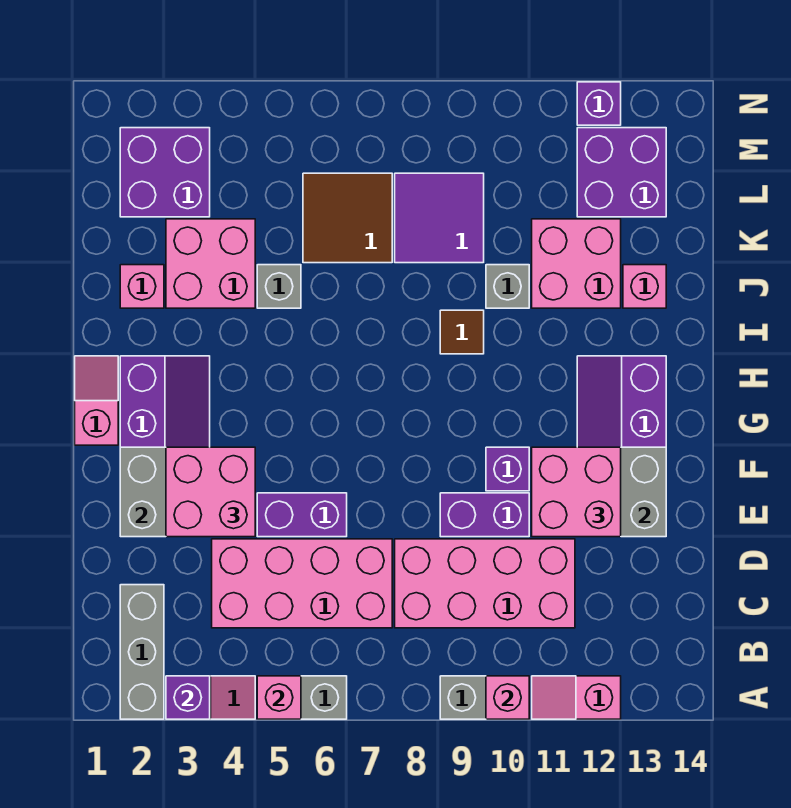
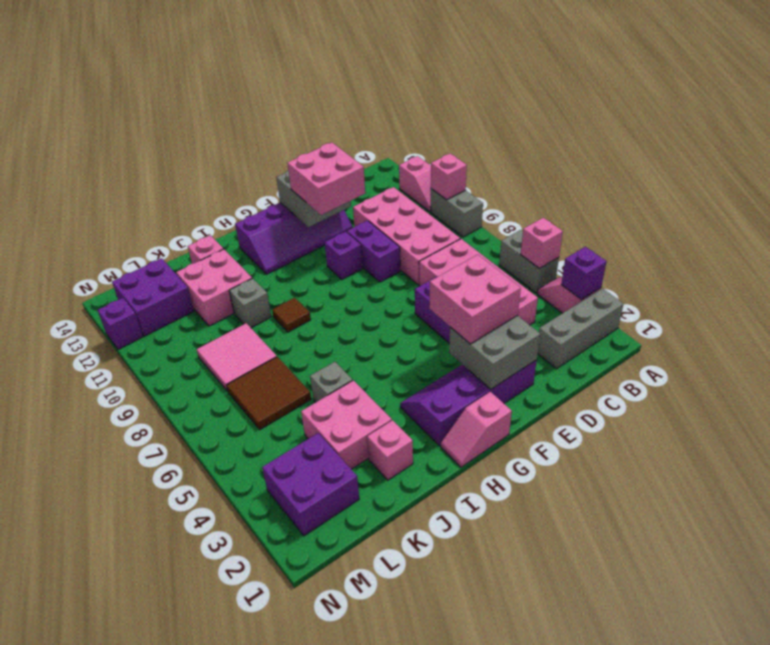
purple 2x2 tile [395,173,484,263] -> pink 2x2 tile [197,323,277,391]

